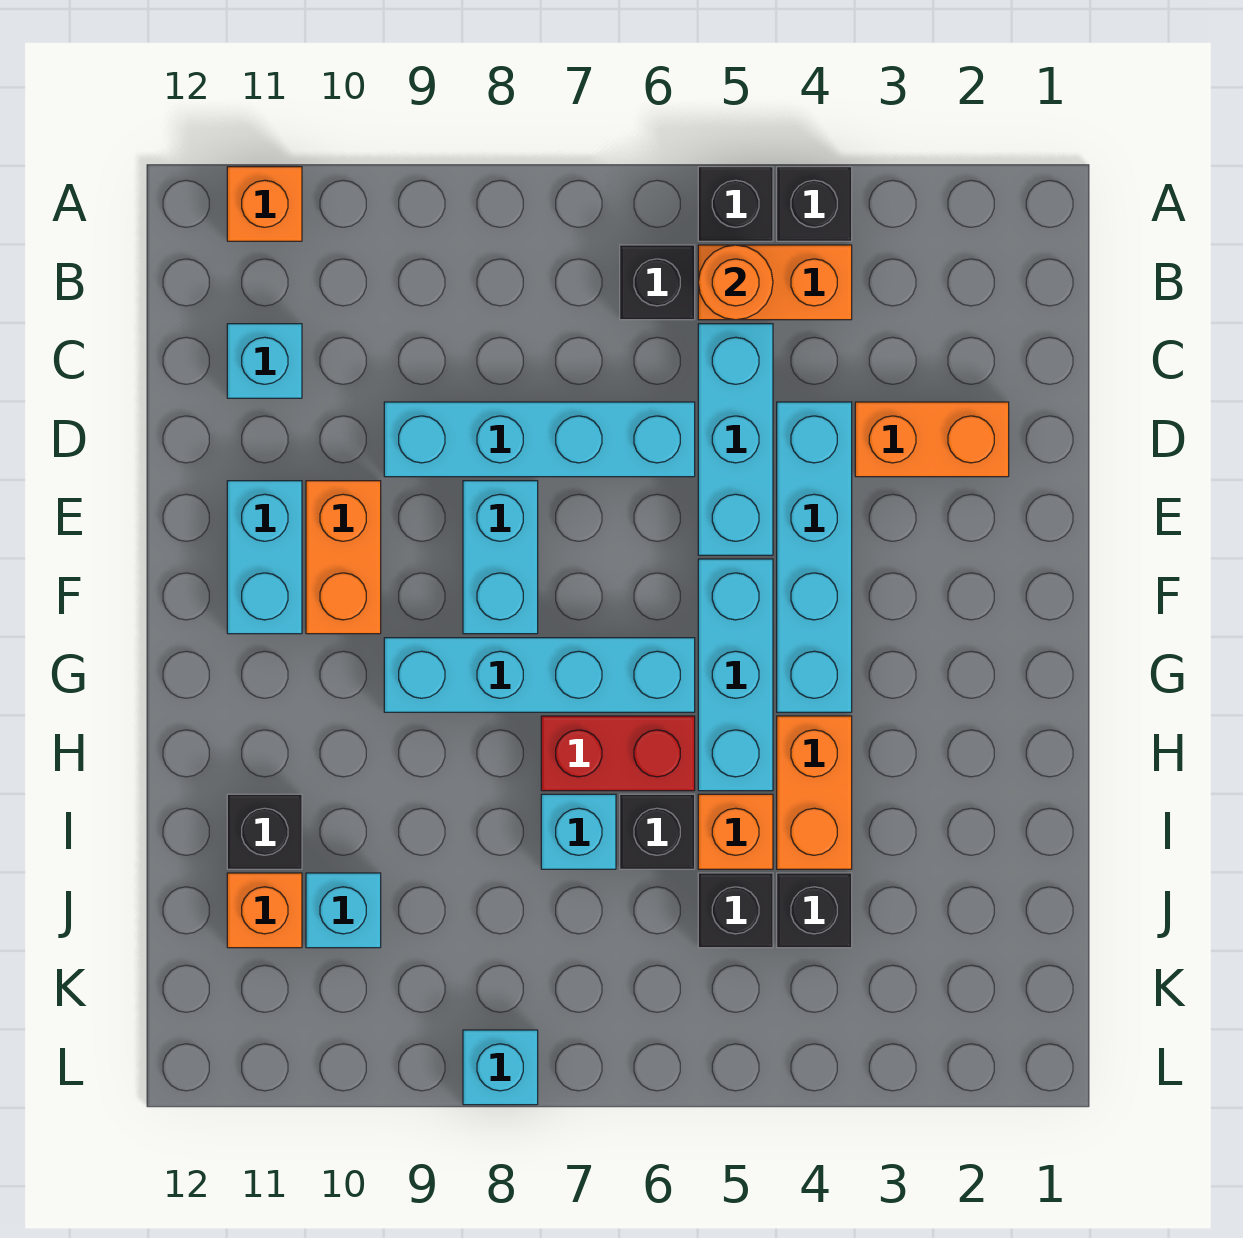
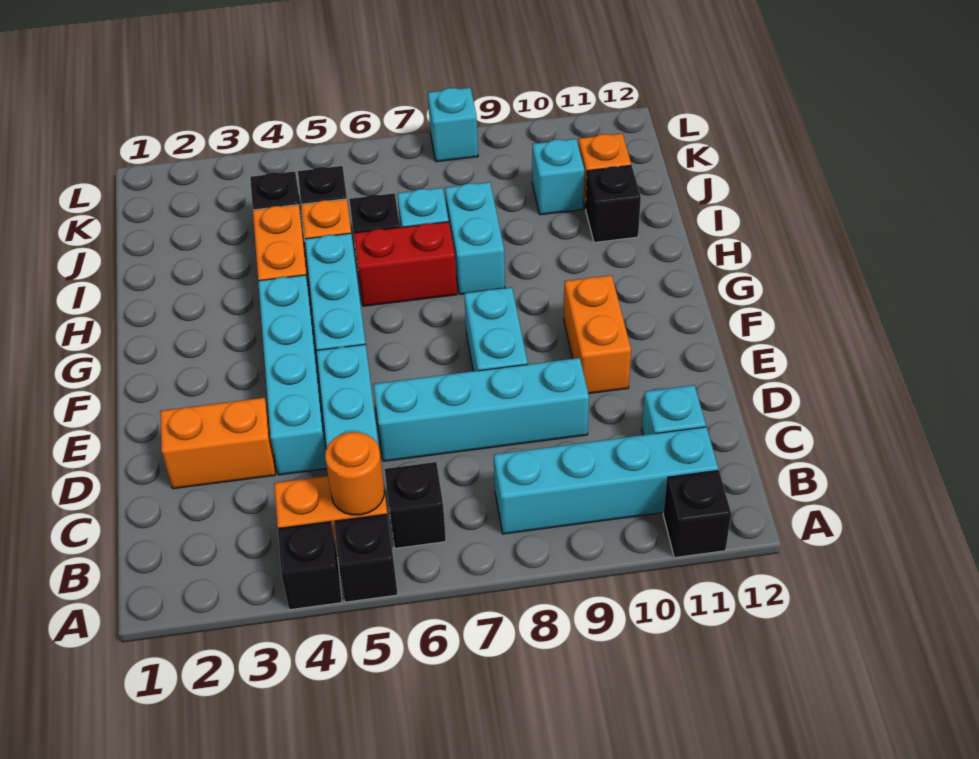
orange 1x1 brick [227,167,302,241] -> black 1x1 brick [663,470,731,558]
cyan 1x2 brick [227,481,302,634] -> cyan 1x2 brick moved to [445,182,505,294]
cyan 1x4 brick [384,638,695,712] -> cyan 1x4 brick moved to [494,427,718,534]

